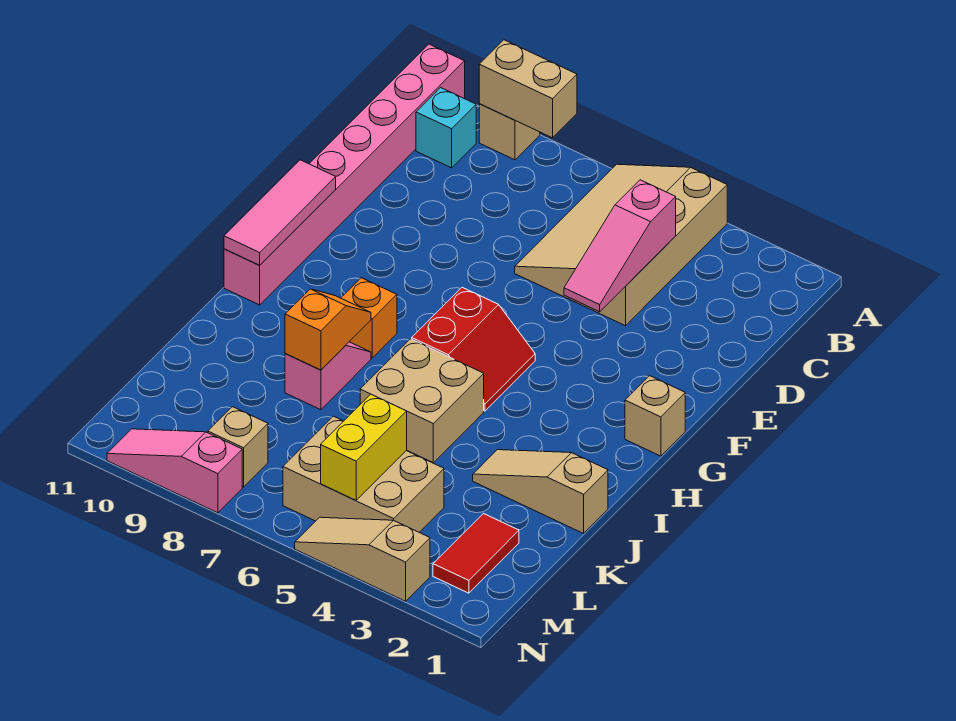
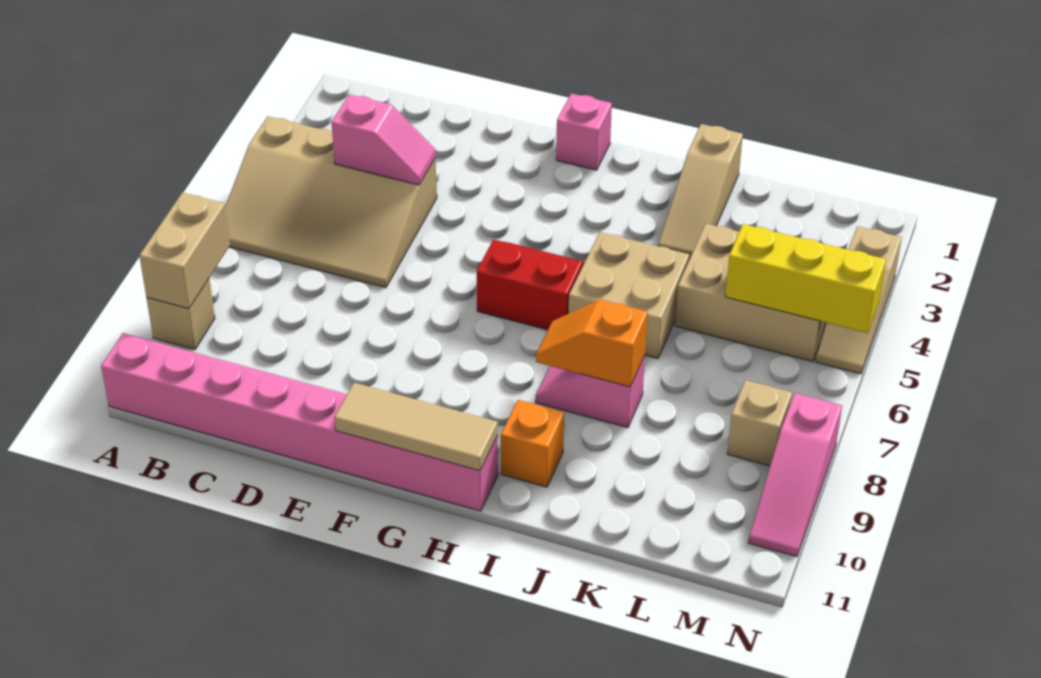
cyan 1x1 brick [416,88,476,168] -> none
pink 1x3 slope [564,180,676,312] -> pink 1x2 slope [331,94,436,185]
pink 1x3 tile [224,160,336,265] -> tan 1x3 tile [334,383,498,471]
tan 1x1 brick [625,376,685,456] -> pink 1x1 brick [556,93,612,170]
orange 1x1 brick [341,278,397,358] -> orange 1x1 brick moved to [501,400,564,487]
red 1x2 tile [433,514,519,593] -> none
tan 2x3 brick [283,416,444,532] -> tan 2x3 brick turned to [675,224,826,361]
yellow 1x2 brick [321,394,407,500] -> yellow 1x3 brick [725,224,886,333]

